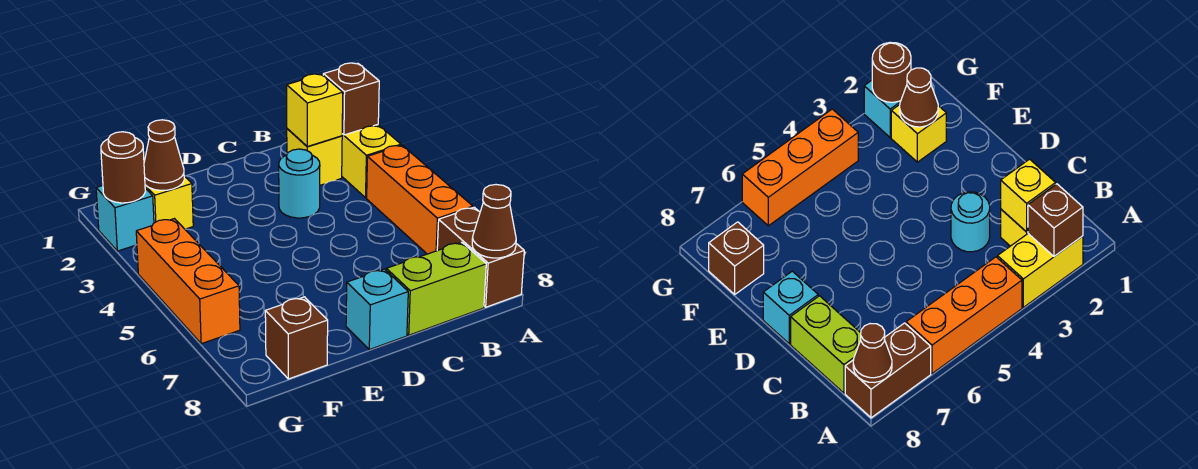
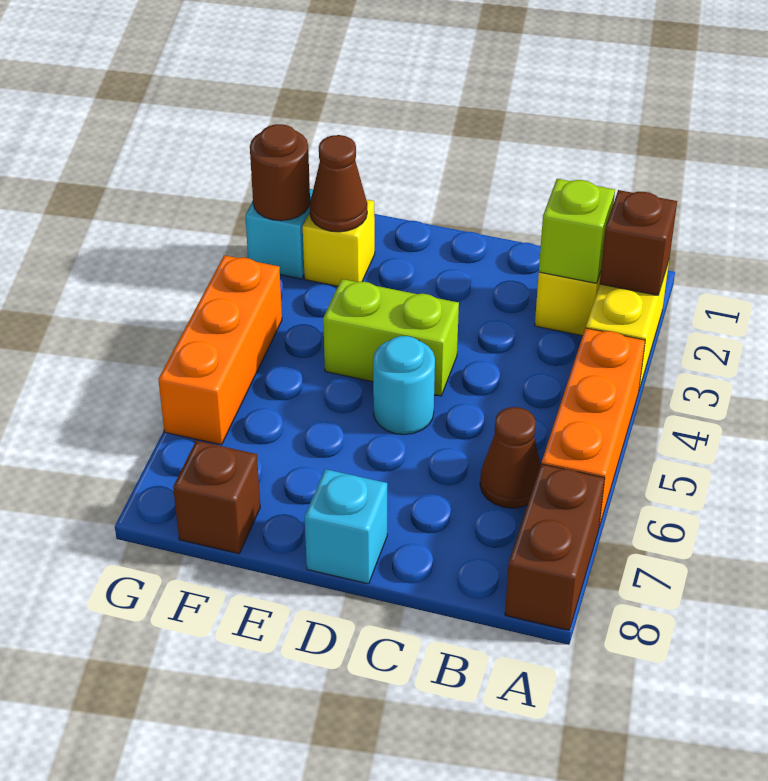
brown 1x1 cone [472,185,516,258] -> brown 1x1 cone moved to [480,407,541,508]
yellow 1x1 brick [287,74,343,146] -> lime 1x1 brick [539,179,615,283]
lime 1x2 brick [386,242,486,335] -> lime 1x2 brick moved to [323,279,459,396]
cyan 1x1 round brick [279,149,320,218] -> cyan 1x1 round brick moved to [373,336,435,435]

